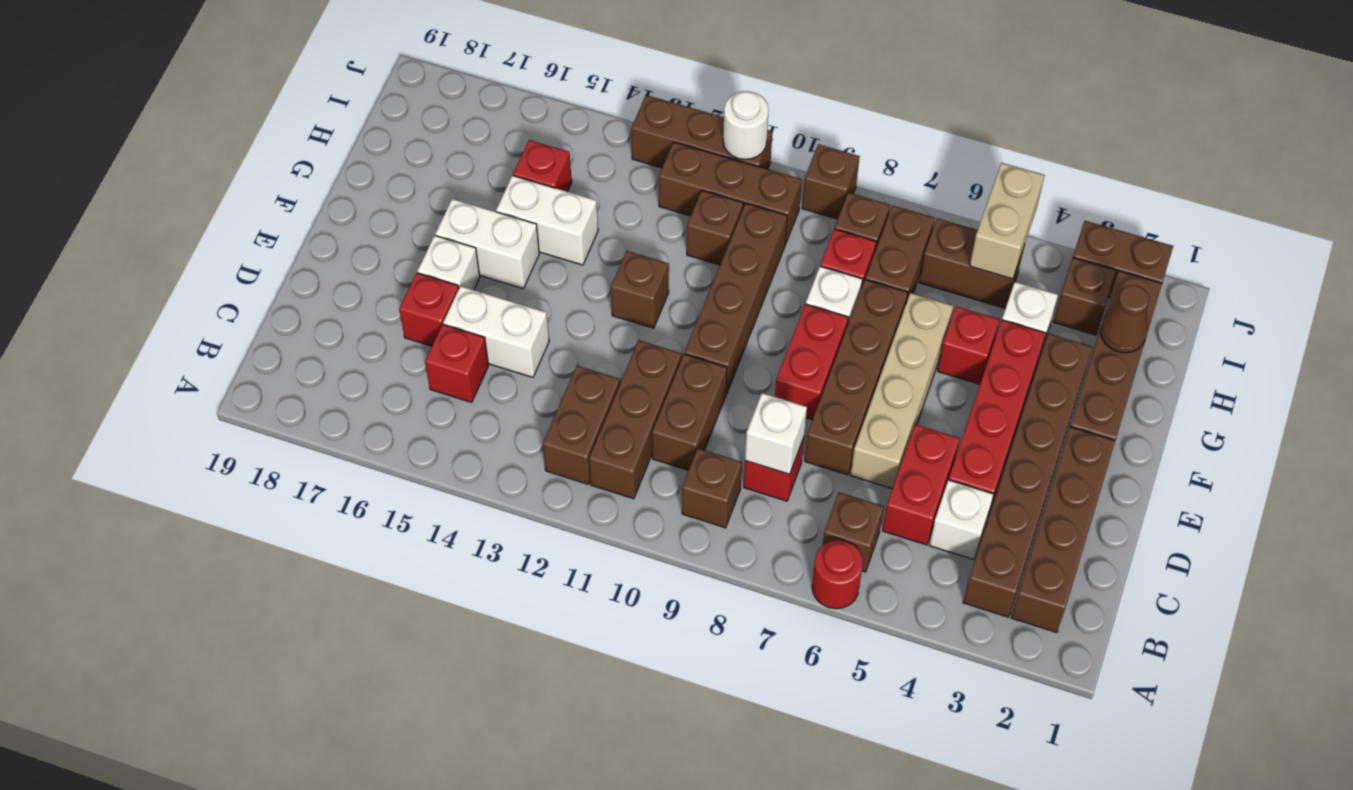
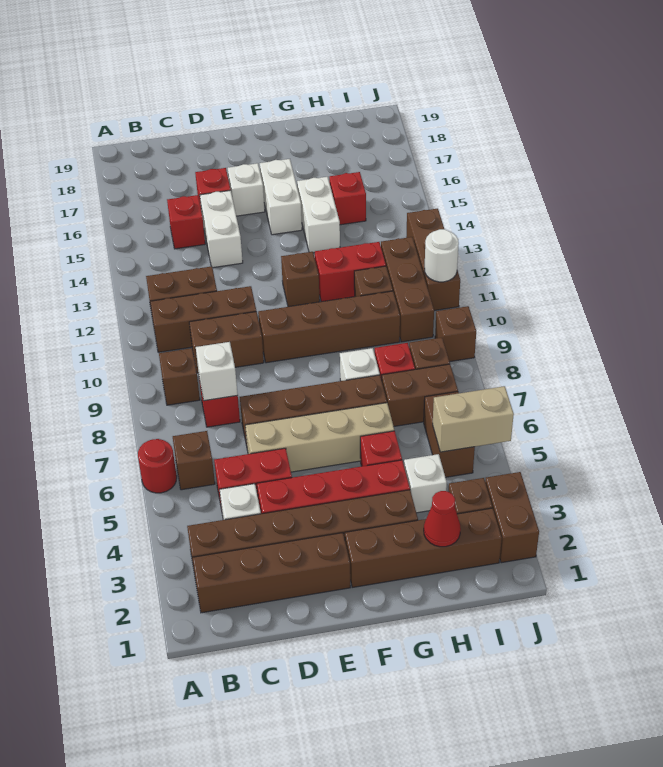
red 1x2 brick [775,304,848,420] -> red 1x2 brick moved to [315,242,386,302]
brown 1x1 cone [1100,285,1149,353] -> red 1x1 cone [424,491,461,547]

